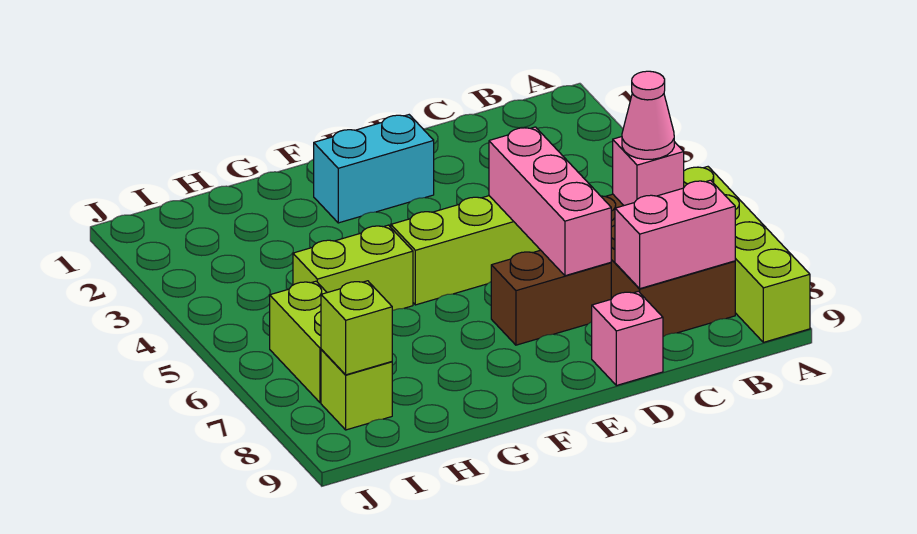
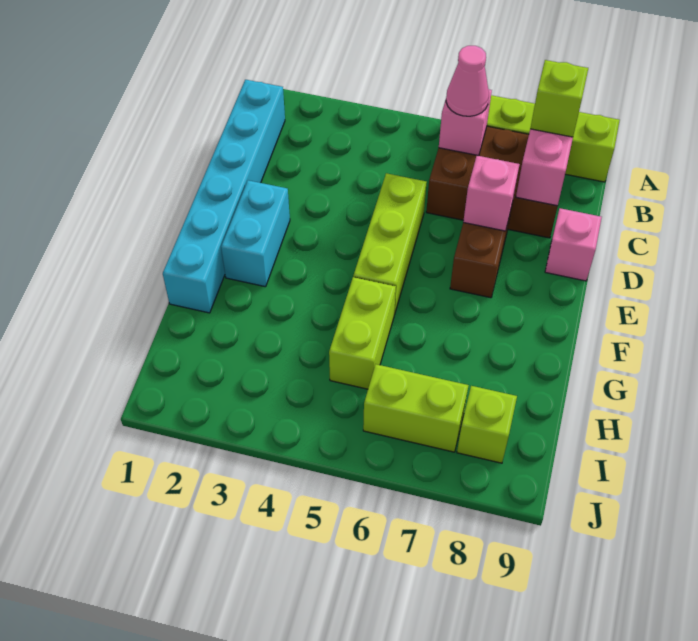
none -> cyan 1x6 brick [163,80,285,313]
pink 1x3 brick [489,127,611,276] -> pink 1x1 brick [463,156,520,231]
lime 1x1 brick [321,281,392,375] -> lime 1x1 brick moved to [530,60,588,137]

